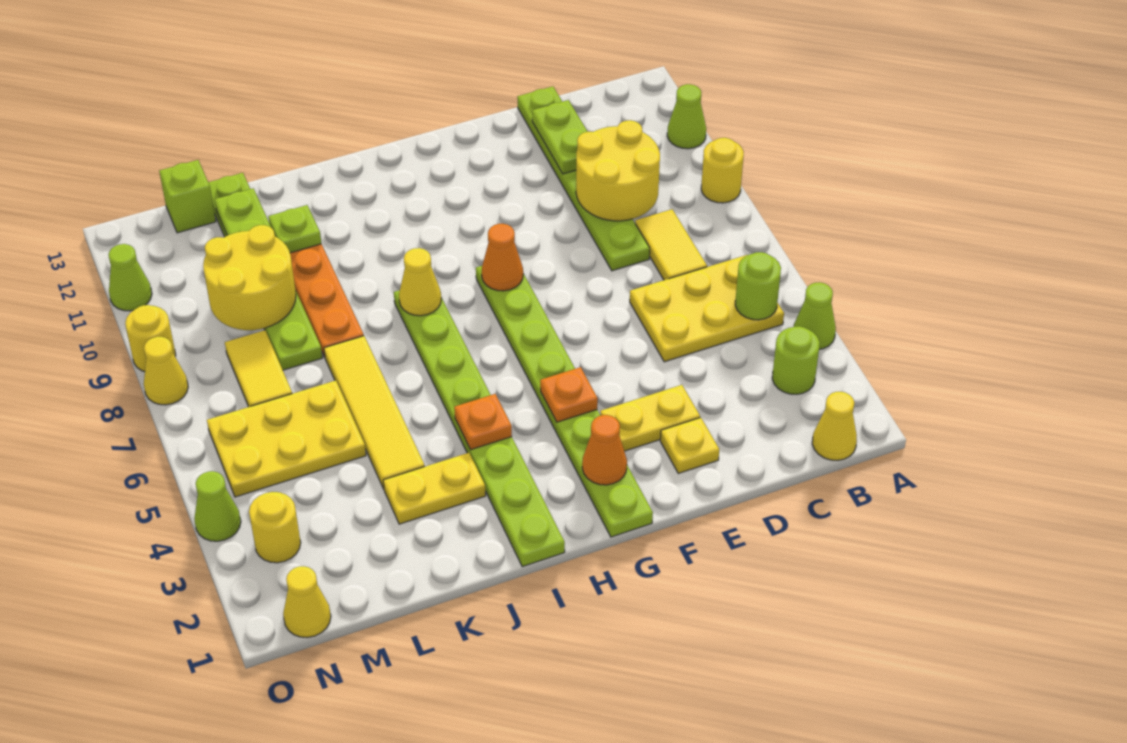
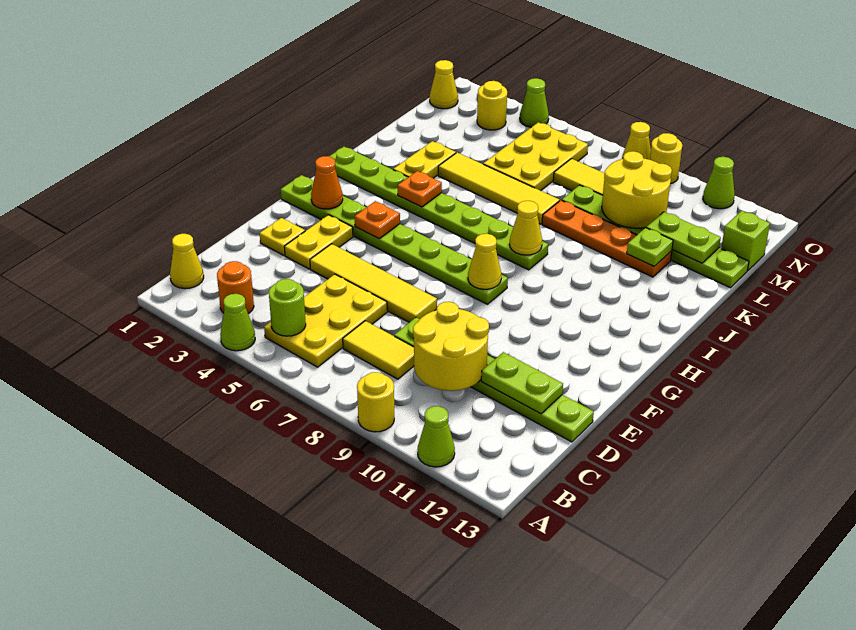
lime 1x1 round brick [772,326,820,394] -> orange 1x1 round brick [217,261,254,314]
none -> yellow 1x4 tile [310,244,437,322]
orange 1x1 cone [482,224,523,291] -> yellow 1x1 cone [468,234,501,289]

